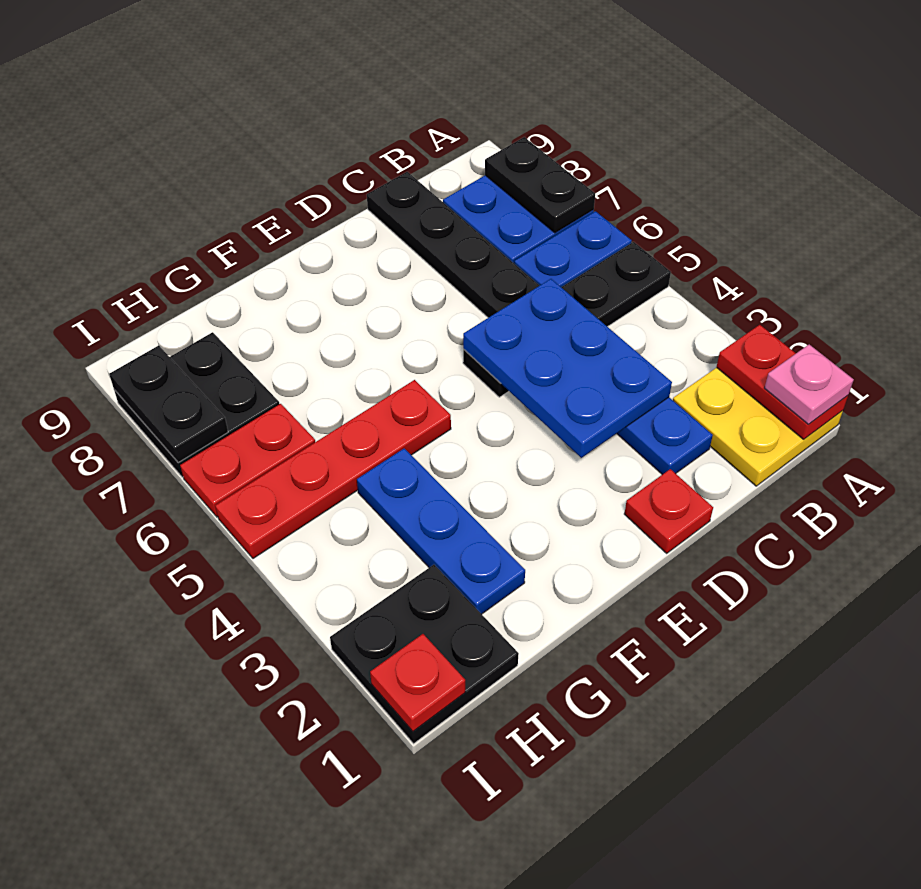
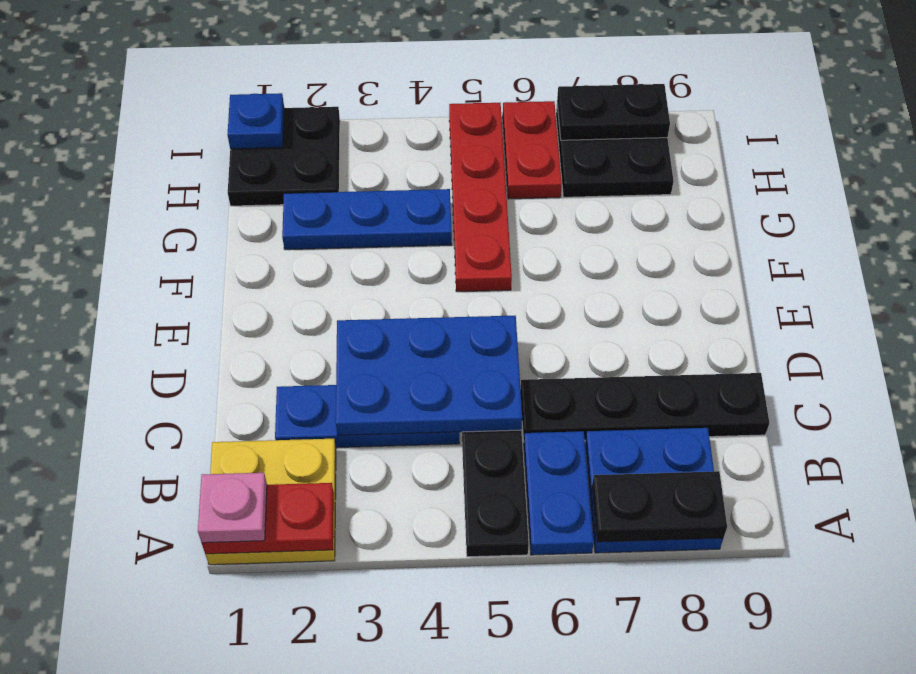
red 1x1 plate [624,469,713,553] -> none
red 1x1 plate [370,634,465,731] -> blue 1x1 plate [227,93,284,149]

